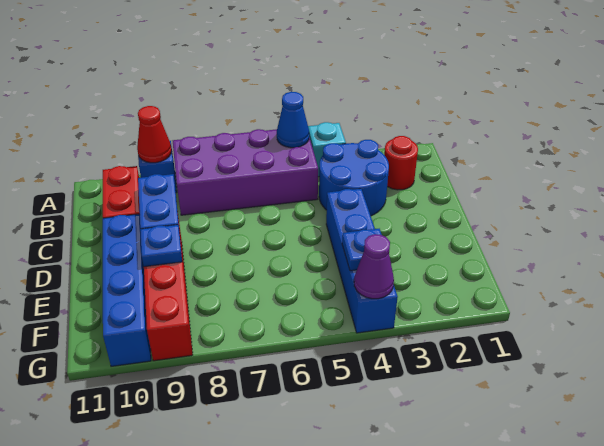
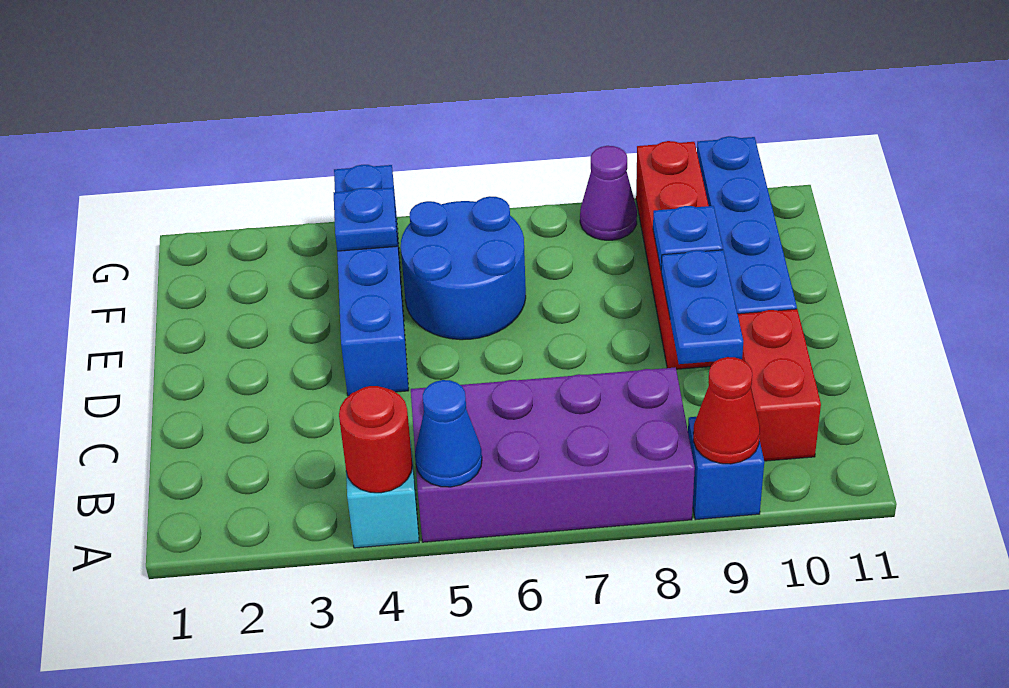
red 1x1 round brick [384,136,418,190] -> red 1x1 round brick moved to [339,386,412,493]
blue 2x2 round brick [319,140,389,216] -> blue 2x2 round brick moved to [401,196,526,340]
purple 1x1 cone [354,234,394,299] -> purple 1x1 cone moved to [580,146,637,240]

